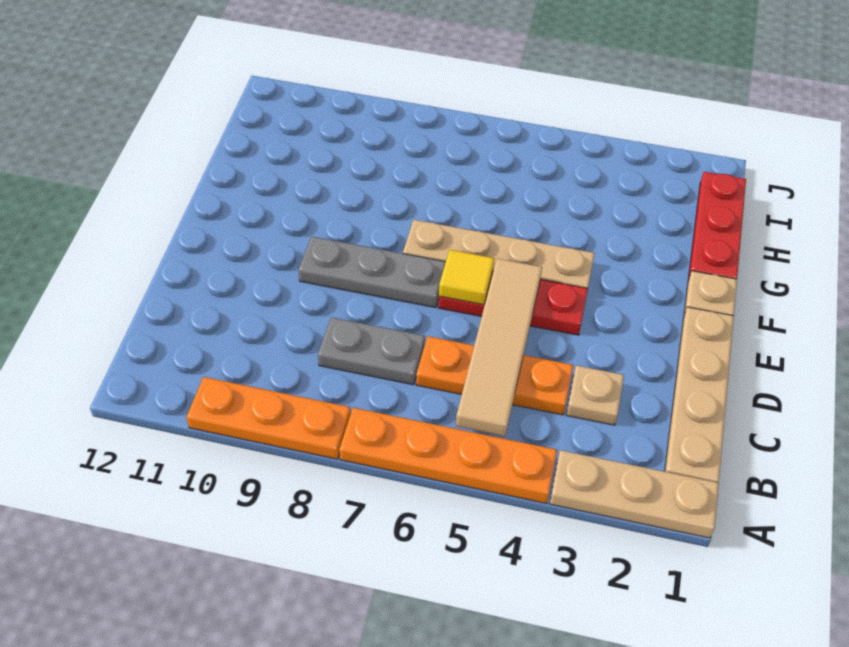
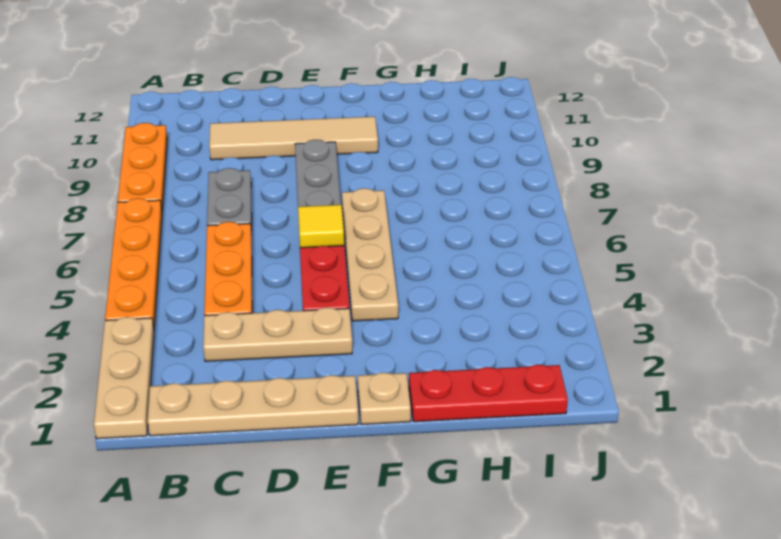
tan 1x4 tile [456,259,542,436] -> tan 1x4 tile moved to [209,117,378,160]
tan 1x1 plate [566,365,624,425] -> tan 1x3 plate [203,307,352,361]

